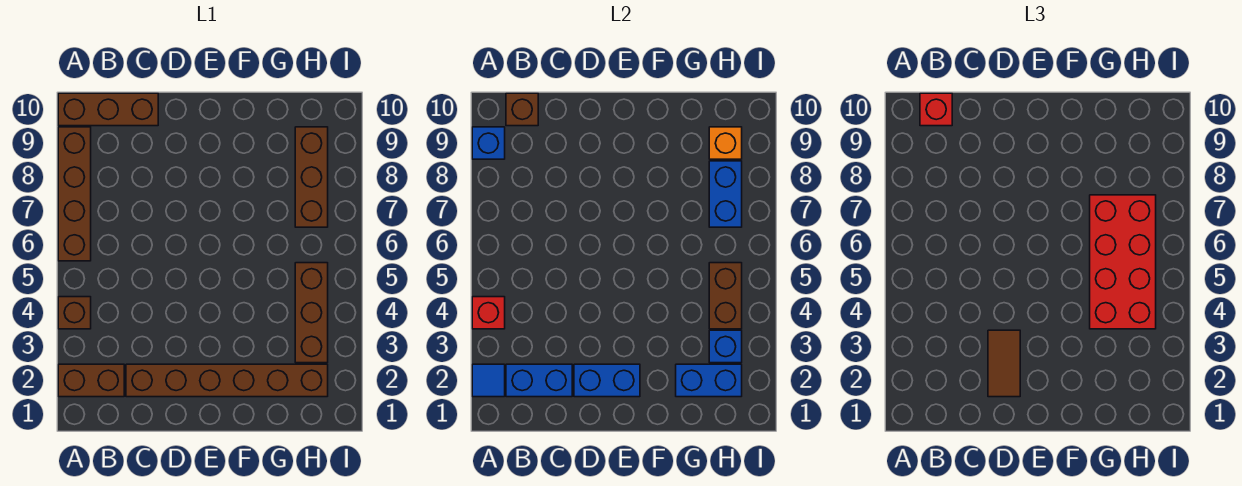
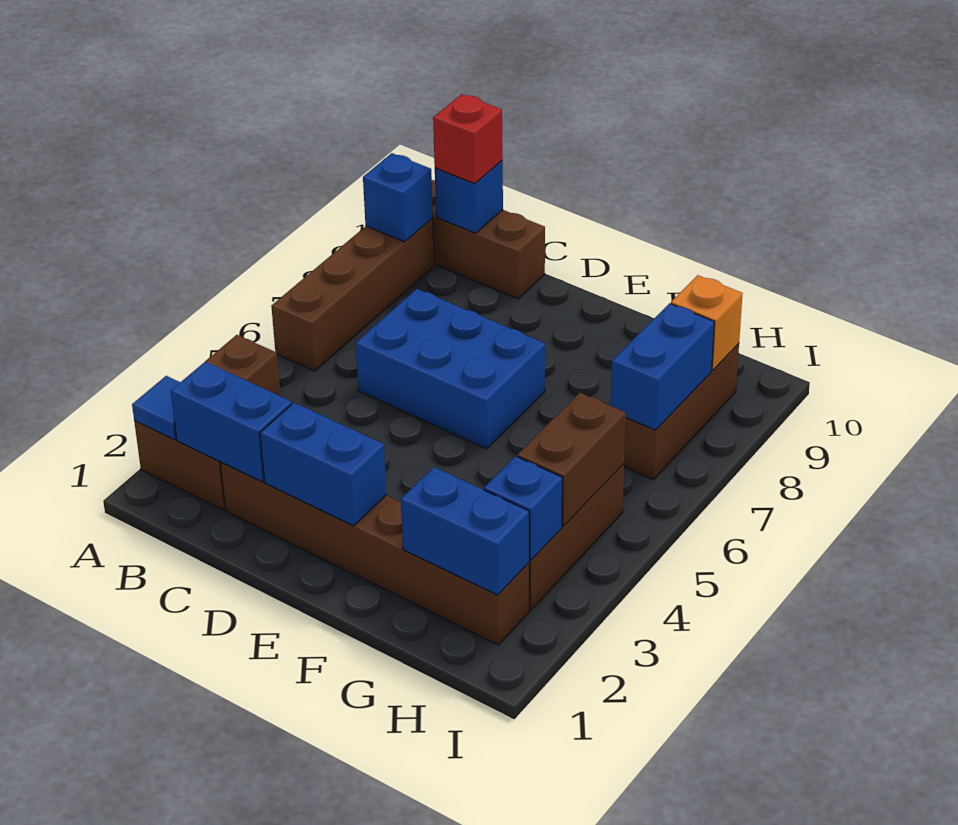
red 1x1 brick [472,297,505,329] -> none
brown 1x1 brick [506,93,538,126] -> blue 1x1 brick [435,161,503,233]
none -> blue 2x3 brick [356,289,545,449]
brown 1x2 tile [988,330,1020,397] -> none
red 2x4 brick [1090,195,1156,329] -> none

